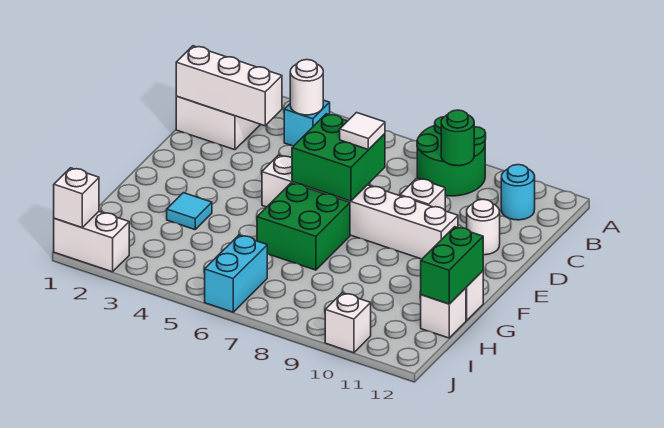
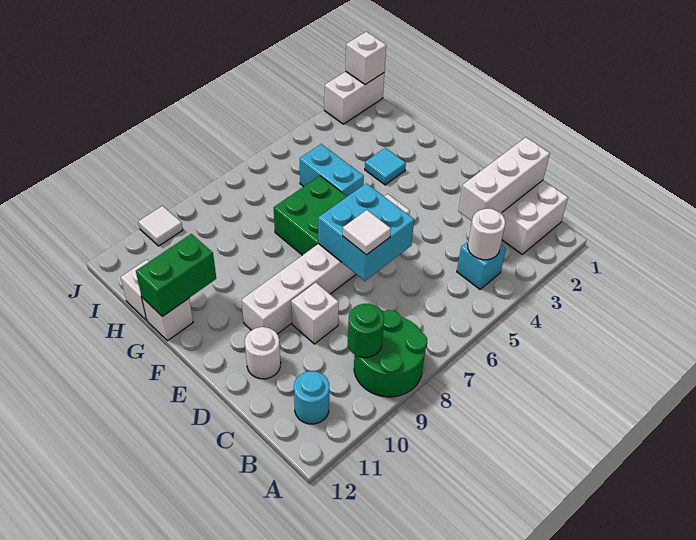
green 2x2 brick [292,114,385,201] -> cyan 2x2 brick [318,183,414,281]
green 1x2 brick [421,227,483,304] -> green 1x2 brick turned to [136,234,216,317]
cyan 1x2 brick [205,235,267,312] -> cyan 1x2 brick moved to [300,144,364,197]
white 1x1 brick [325,293,371,353] -> white 1x1 tile [138,206,183,246]

